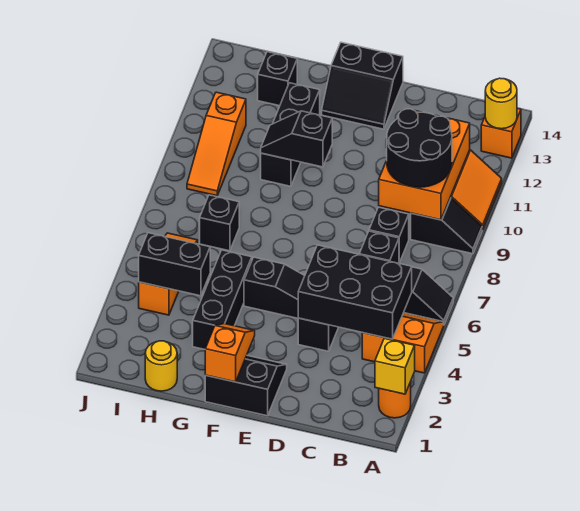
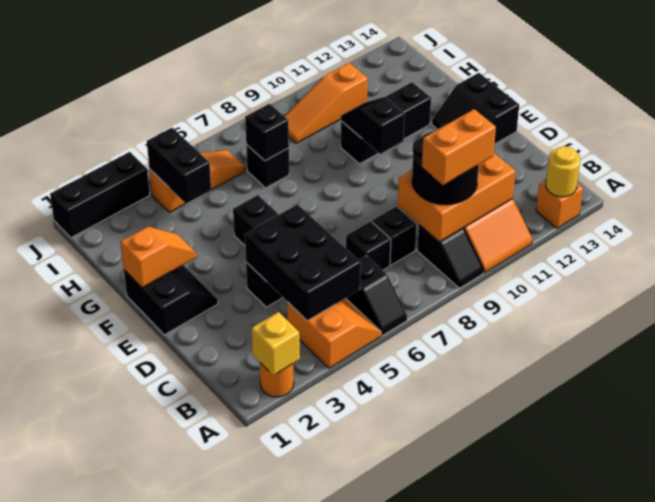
none -> orange 1x2 brick [422,109,496,185]
black 1x3 brick [193,250,252,349] -> black 1x3 brick moved to [50,152,150,238]
yellow 1x1 round brick [145,341,177,391] -> none
black 1x1 brick [258,52,297,106] -> black 1x1 brick moved to [245,104,289,161]

